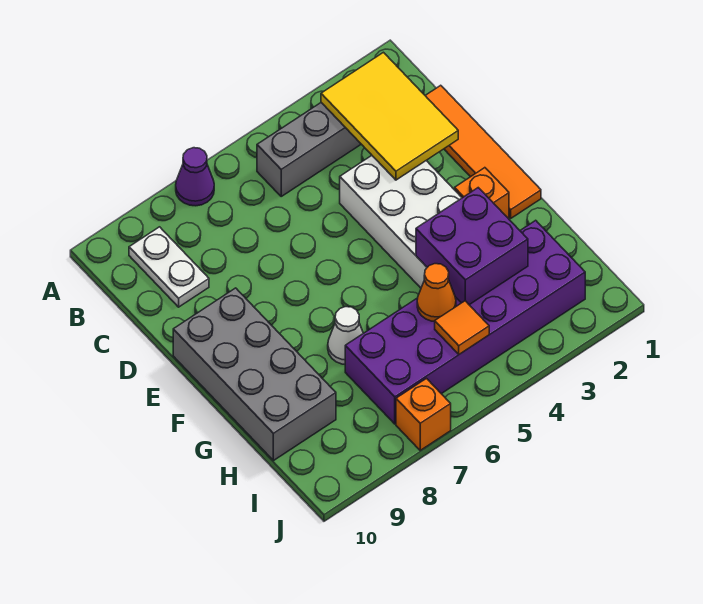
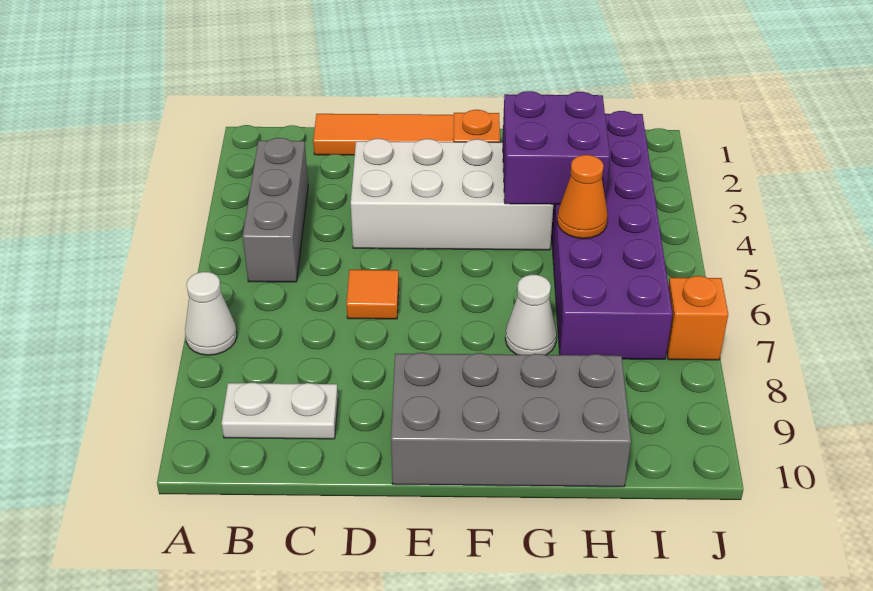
purple 1x1 cone [176,148,214,206] -> white 1x1 cone [185,272,237,355]
yellow 2x3 tile [321,52,458,180] -> none
orange 1x1 tile [435,301,489,354] -> orange 1x1 tile moved to [346,270,399,319]

